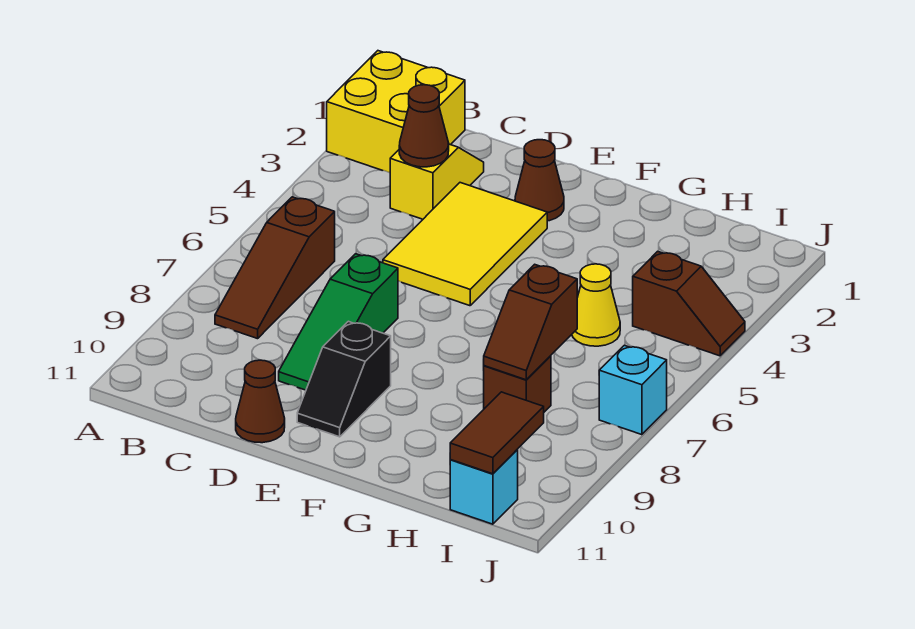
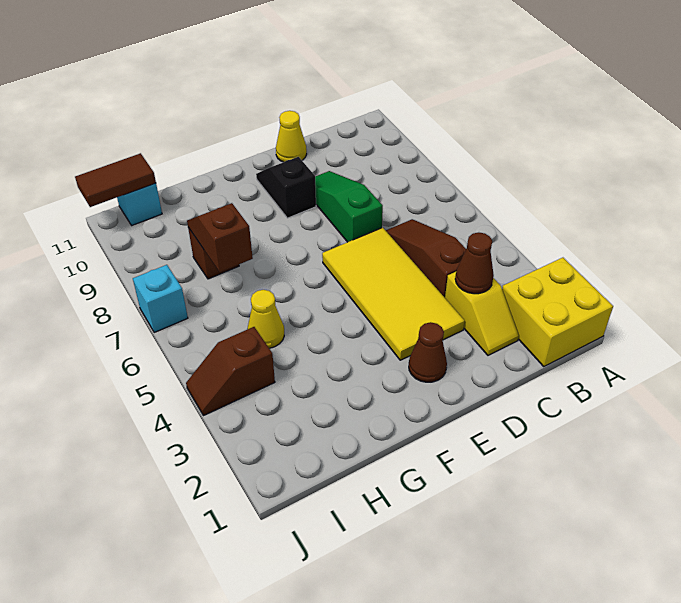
brown 1x3 slope [215,197,335,339] -> brown 1x3 slope moved to [386,219,466,298]
yellow 2x3 tile [383,183,547,306] -> yellow 2x4 tile [322,228,465,360]
brown 1x1 cone [236,360,285,443] -> yellow 1x1 cone [276,111,307,162]
brown 1x2 tile [450,392,544,474] -> brown 1x2 tile turned to [75,153,156,207]

